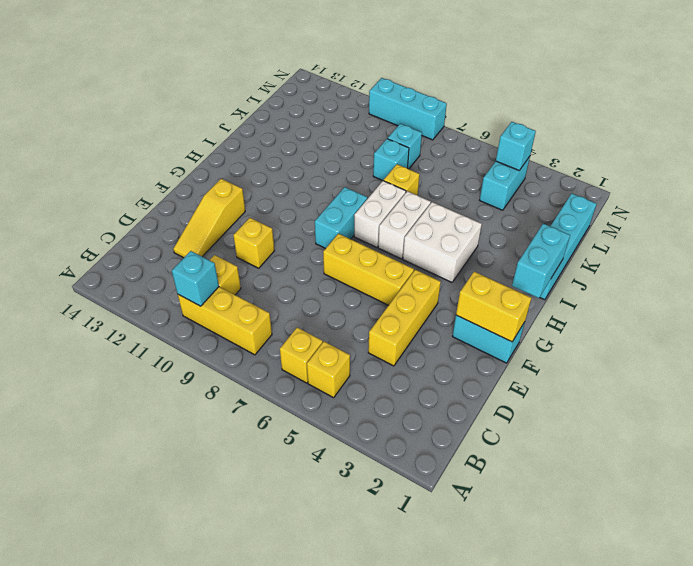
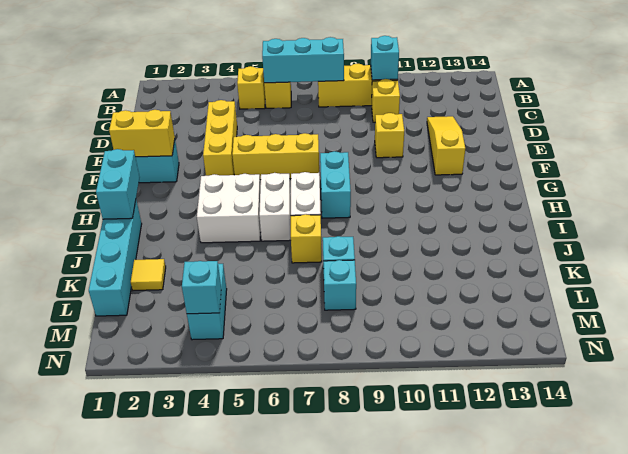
none -> yellow 1x1 tile [131,259,166,290]
cyan 1x3 brick [369,78,447,140] -> cyan 1x3 brick moved to [262,37,344,83]

